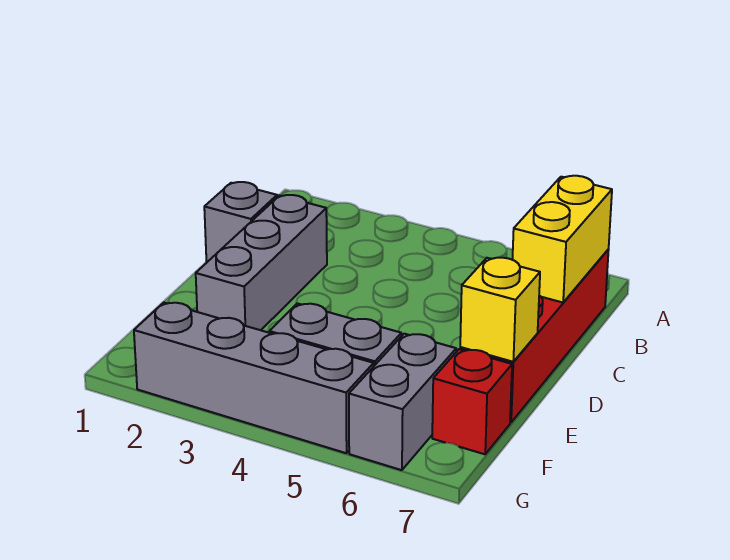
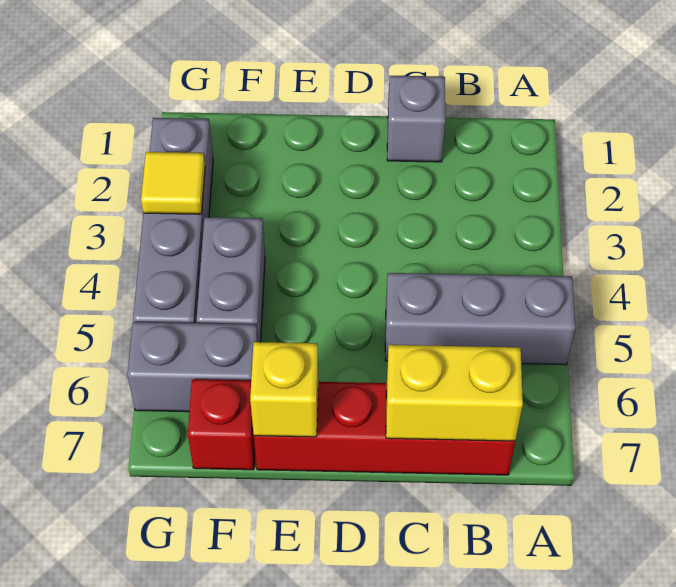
grey 1x3 brick [196,195,327,330] -> grey 1x3 brick moved to [385,273,575,365]
none -> yellow 1x1 tile [141,152,205,214]

